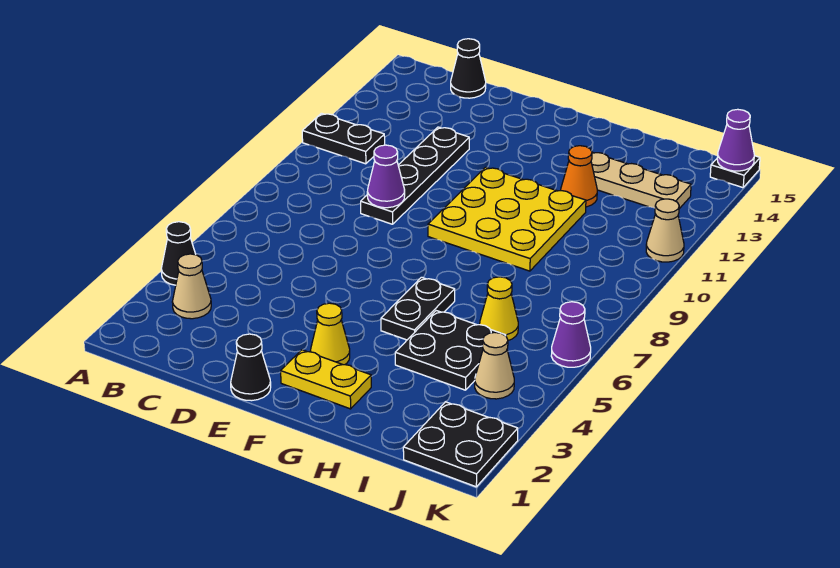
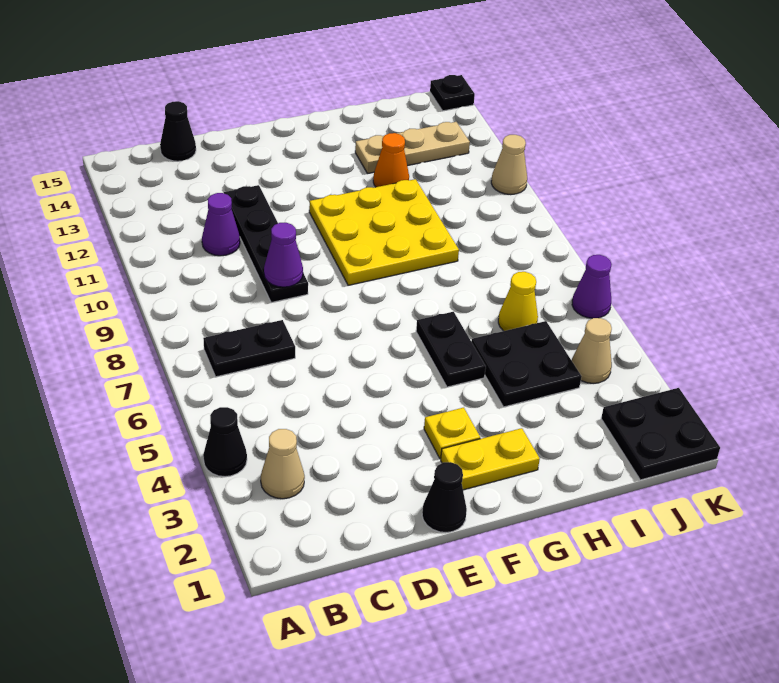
black 1x2 plate [302,113,385,164] -> black 1x2 plate moved to [203,320,295,377]
yellow 1x1 cone [310,303,350,365] -> yellow 1x1 plate [424,408,480,459]
purple 1x1 cone [717,109,754,171] -> purple 1x1 cone moved to [202,193,240,256]

